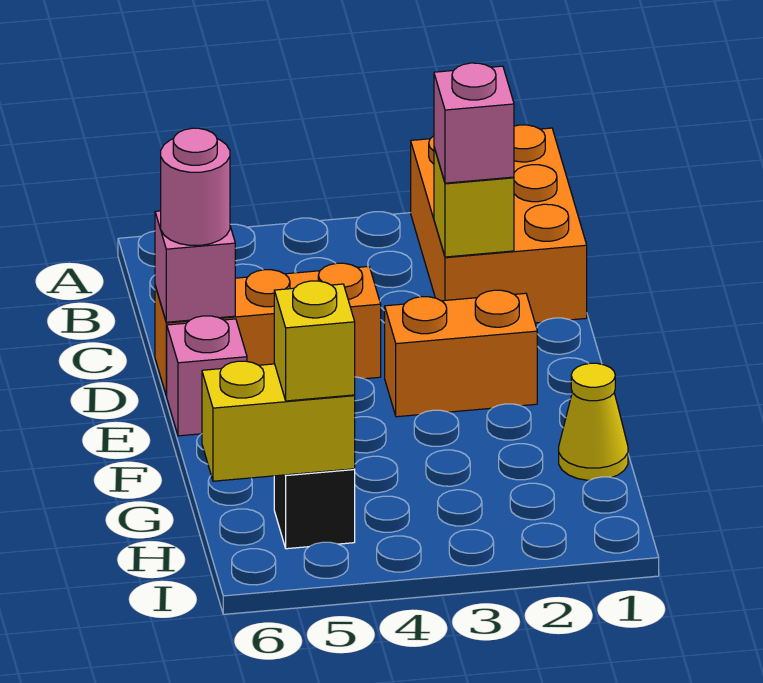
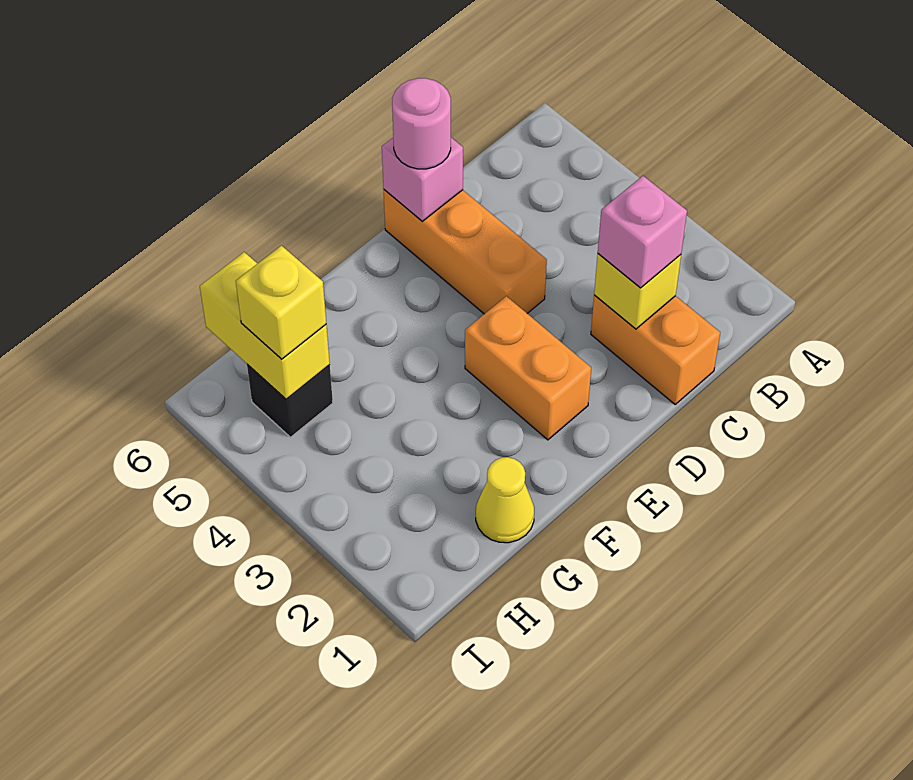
orange 2x3 brick [411,125,587,323] -> orange 1x2 brick [591,295,720,404]
pink 1x1 brick [167,316,247,436] -> none

